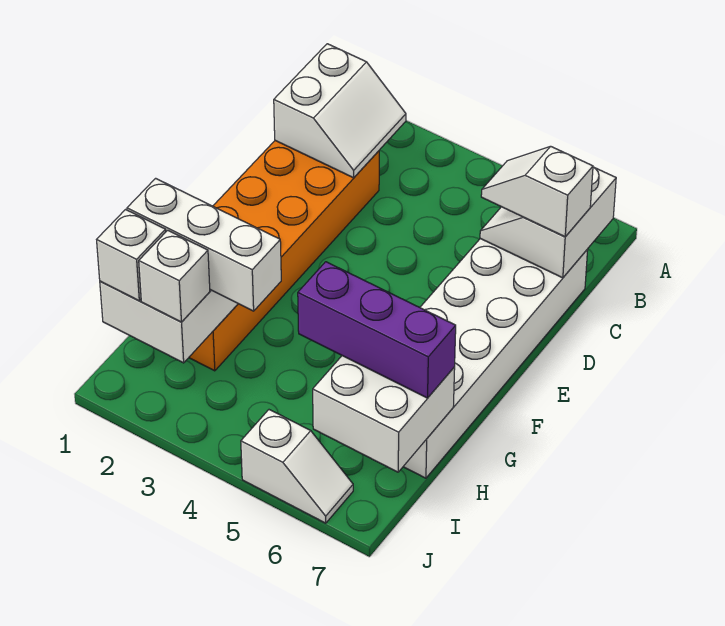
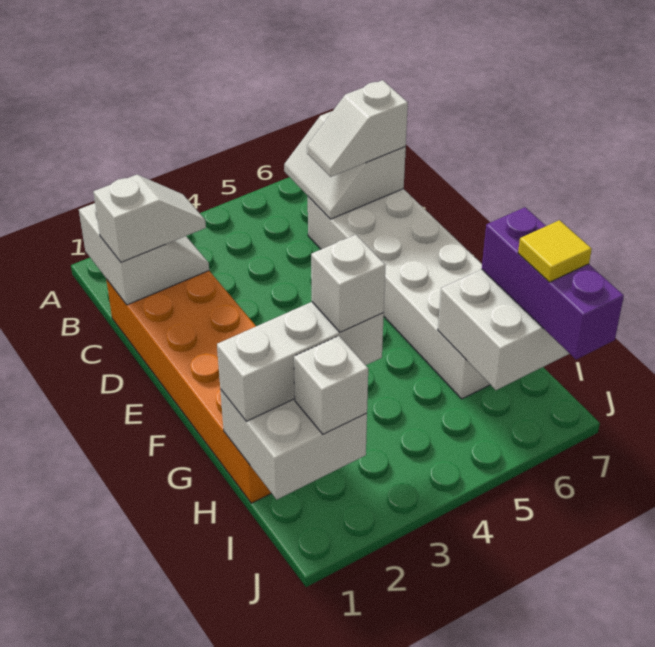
purple 1x3 brick [298,262,456,398] -> purple 1x3 brick turned to [482,207,624,359]
white 1x1 brick [97,210,166,301] -> white 1x1 brick moved to [311,235,386,332]
none -> yellow 1x1 tile [518,220,592,282]
white 1x2 slope [241,410,353,523] -> white 1x2 slope moved to [93,175,206,262]

